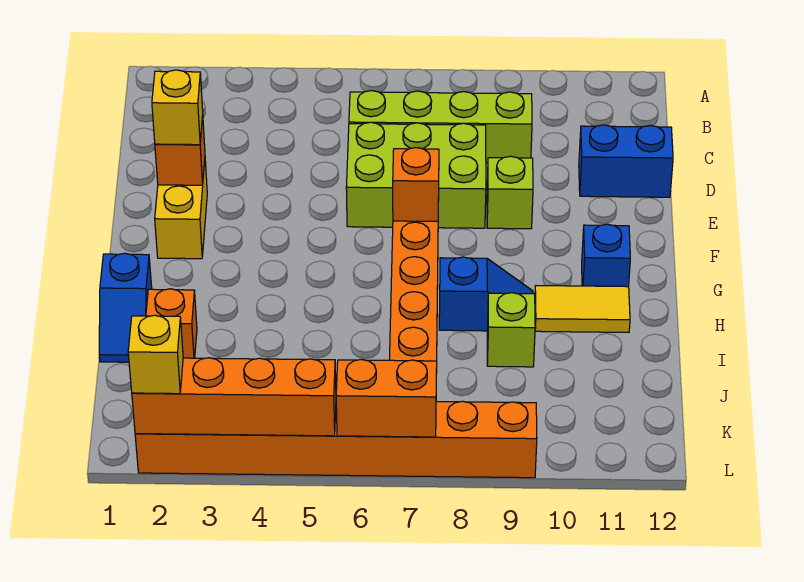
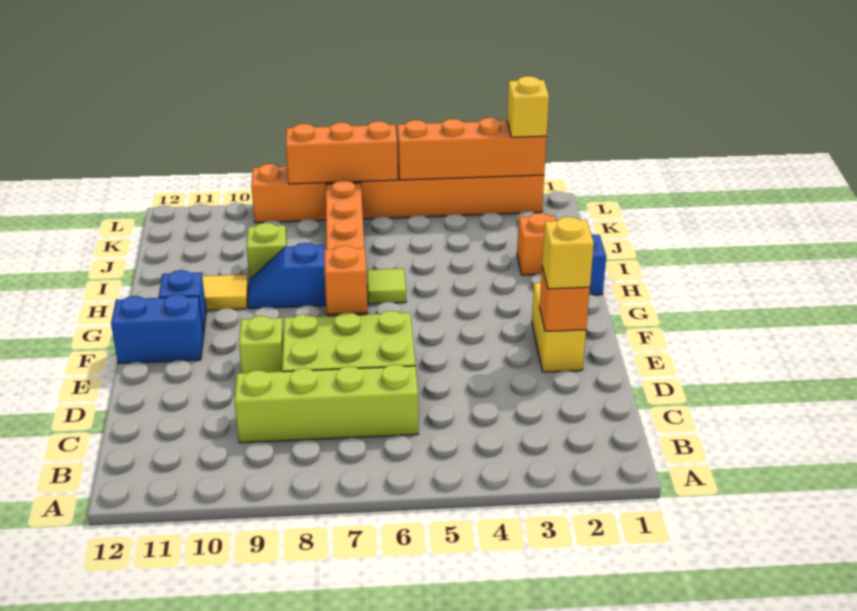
blue 1x2 brick [579,125,673,197] -> blue 1x2 brick moved to [111,294,204,363]
none -> lime 1x1 tile [367,268,406,304]
orange 1x2 brick [336,360,437,437] -> orange 1x3 brick [286,121,398,184]

